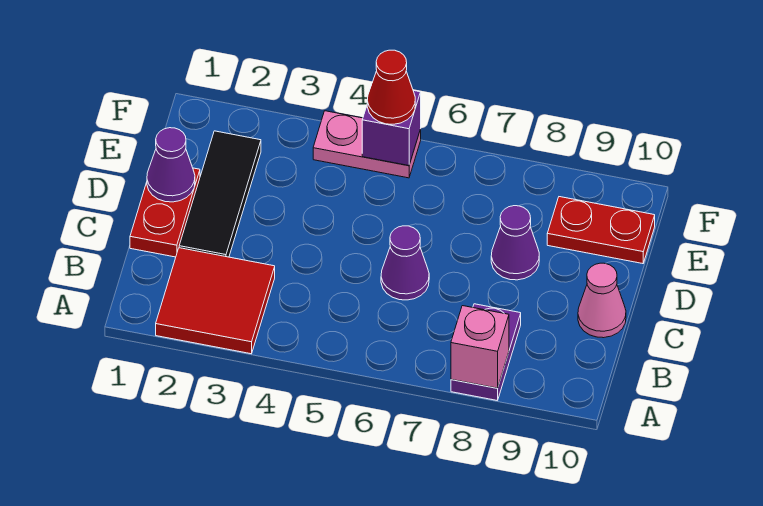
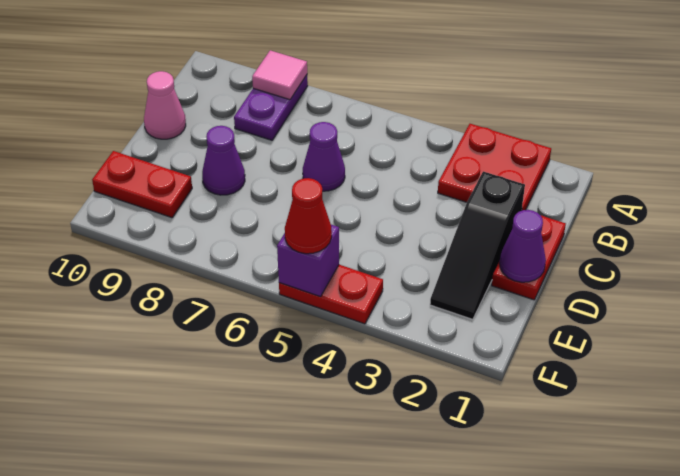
red 2x2 tile [156,248,275,354] -> red 2x2 plate [438,124,551,210]
pink 1x1 brick [451,306,509,388] -> pink 1x1 tile [252,50,307,100]
black 1x3 tile [179,131,261,257] -> black 1x3 slope [430,171,525,319]
pink 1x2 plate [313,111,421,178] -> red 1x2 plate [279,265,383,324]

